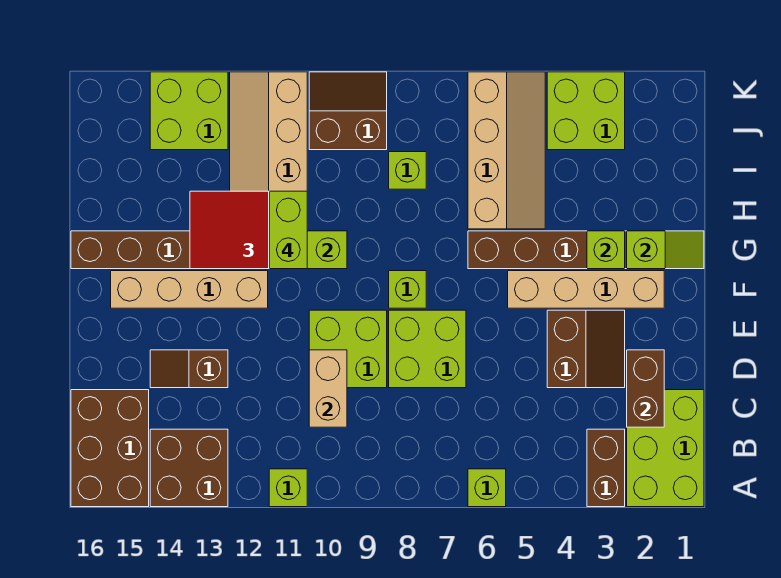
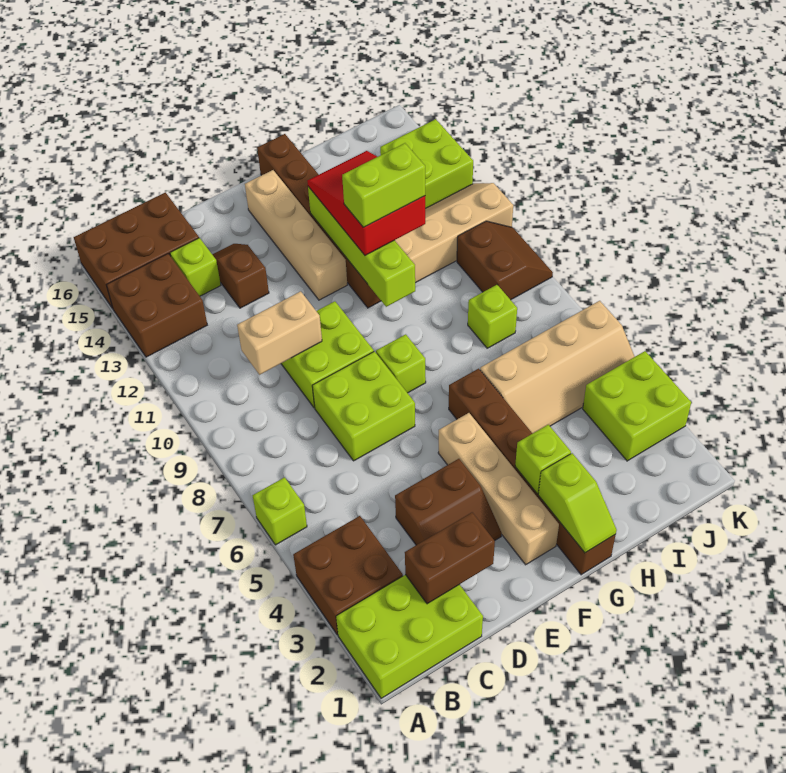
brown 1x2 brick [587,429,625,507] -> brown 2x2 brick [293,516,403,635]
lime 1x1 brick [269,469,307,507] -> lime 1x1 brick moved to [170,238,221,296]

